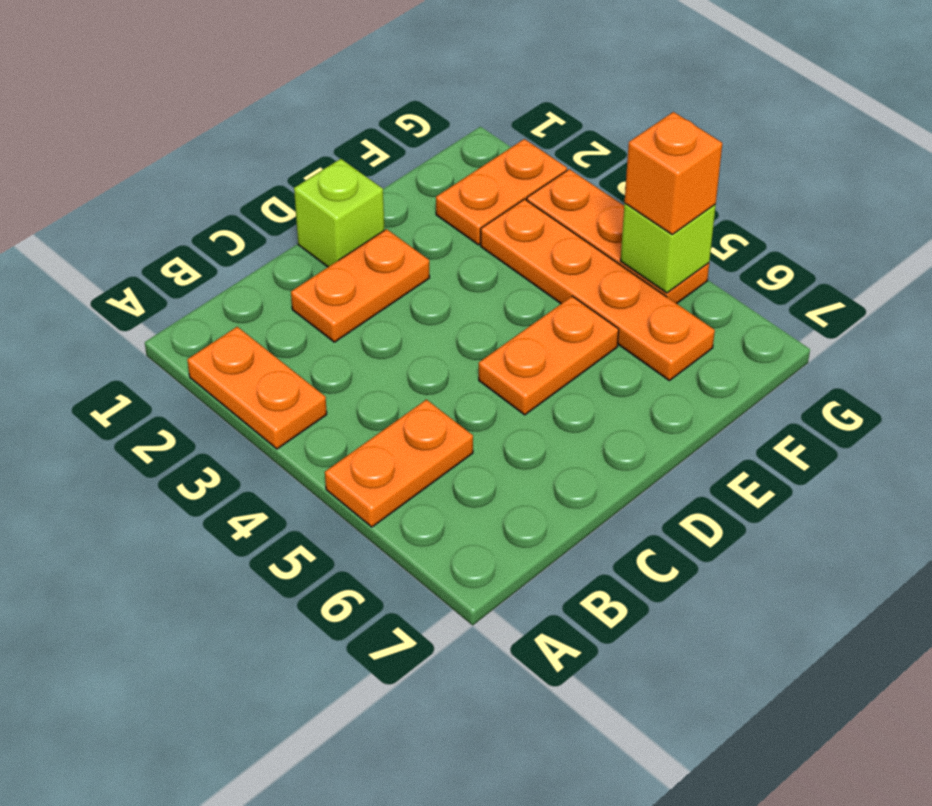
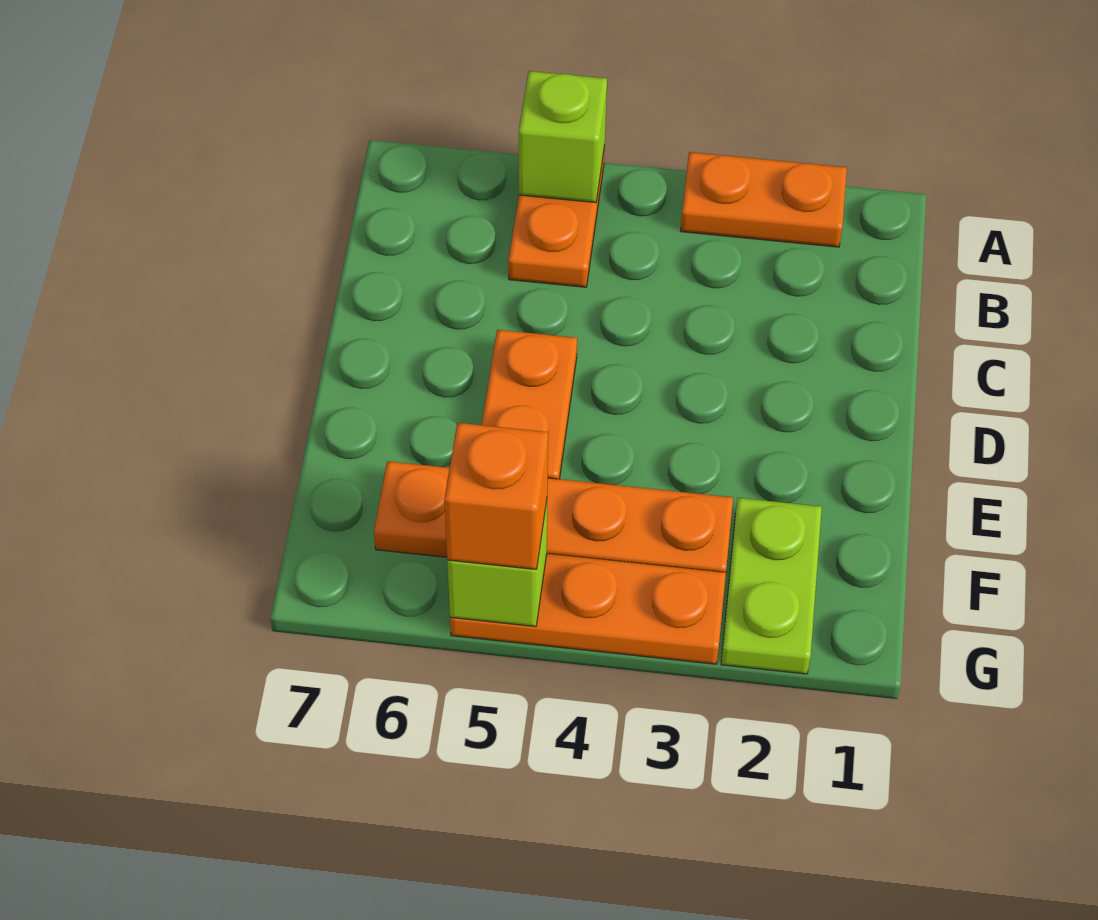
orange 1x2 plate [291,229,430,342] -> none
lime 1x1 brick [294,159,384,267] -> lime 1x1 brick moved to [519,71,607,203]
orange 1x2 plate [436,139,567,245] -> lime 1x2 plate [721,498,822,674]

